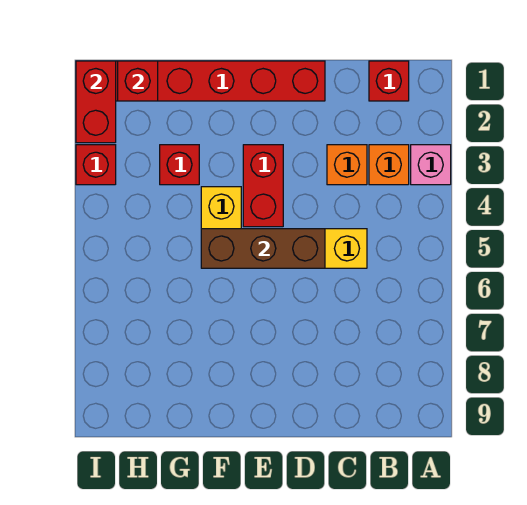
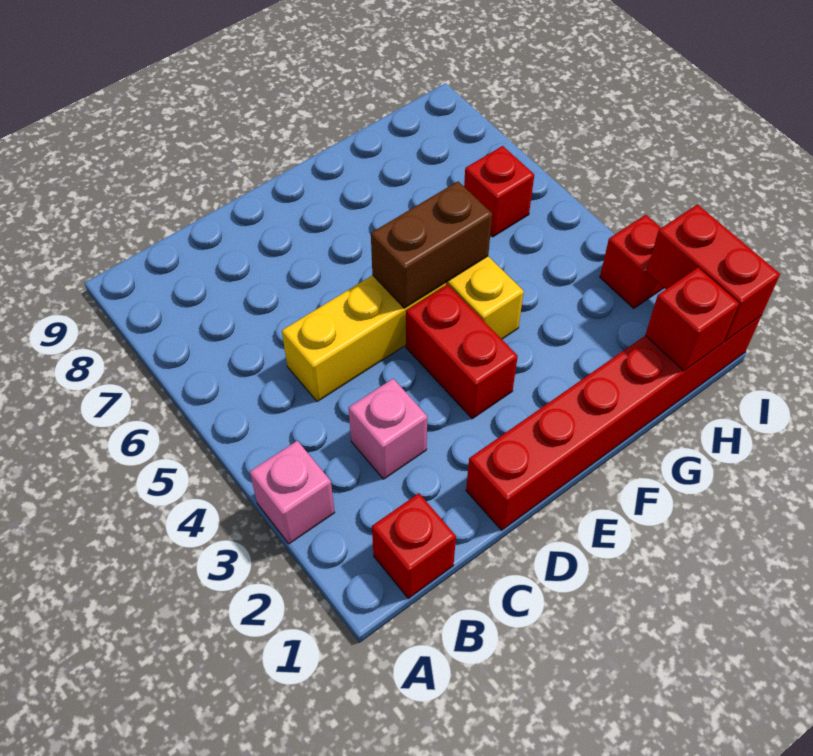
orange 1x1 brick [369,145,409,185] -> none
orange 1x1 brick [327,145,367,185] -> pink 1x1 brick [349,379,427,479]
brown 1x3 brick [201,229,325,268] -> brown 1x2 brick [371,181,492,308]
red 1x1 brick [160,145,199,185] -> red 1x1 brick moved to [464,146,534,237]

